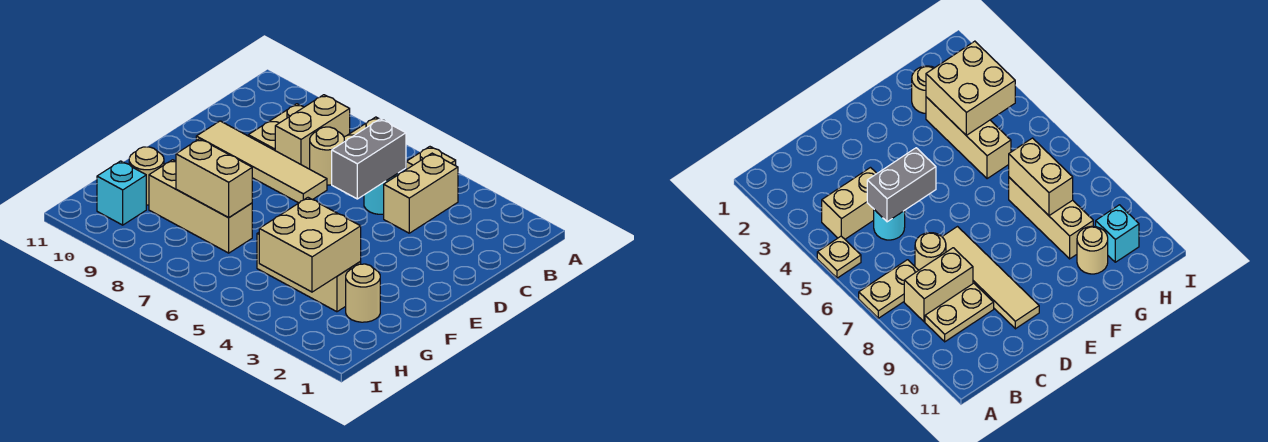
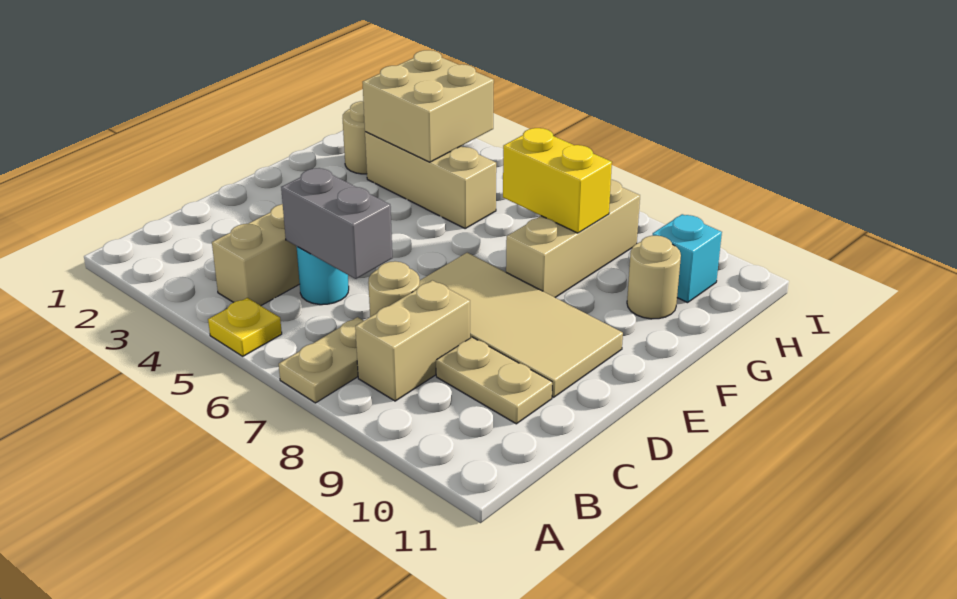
tan 1x1 plate [406,147,456,169] -> yellow 1x1 plate [208,298,282,356]
tan 1x2 plate [248,104,304,150] -> tan 1x2 plate turned to [436,337,552,424]
grey 1x2 brick [332,119,406,199] -> grey 1x2 brick turned to [281,168,392,279]
tan 1x4 tile [196,121,327,203] -> tan 2x4 tile [420,253,623,397]
tan 1x3 brick [149,160,252,253] -> tan 1x3 brick turned to [506,180,640,297]
tan 1x2 brick [176,139,252,218] -> yellow 1x2 brick [503,128,612,233]

